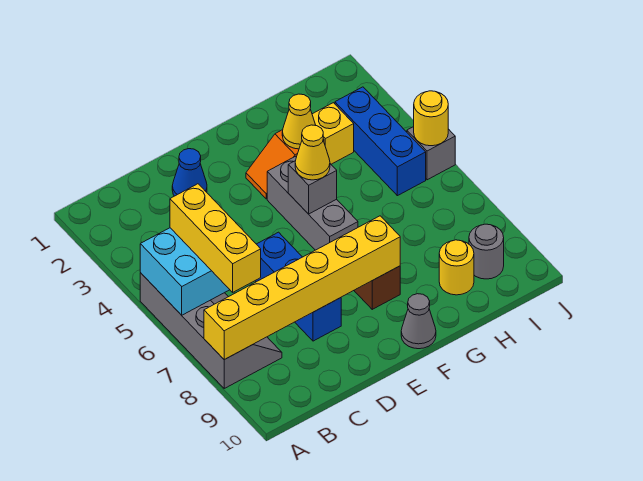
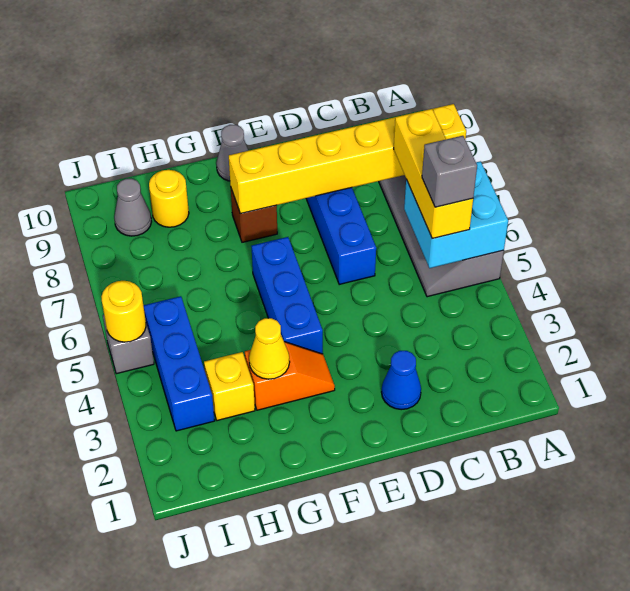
grey 1x3 brick [267,156,358,250] -> blue 1x3 brick [252,237,323,354]
grey 1x1 brick [288,161,337,214] -> grey 1x1 brick moved to [422,136,477,207]
yellow 1x1 cone [295,125,330,180] -> none
grey 1x1 round brick [469,224,504,279] -> grey 1x1 cone [114,179,152,236]

